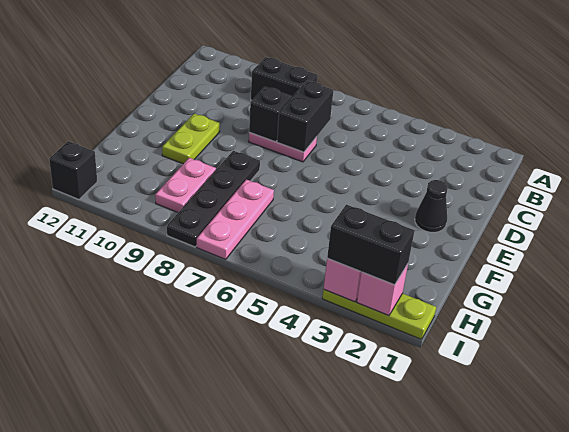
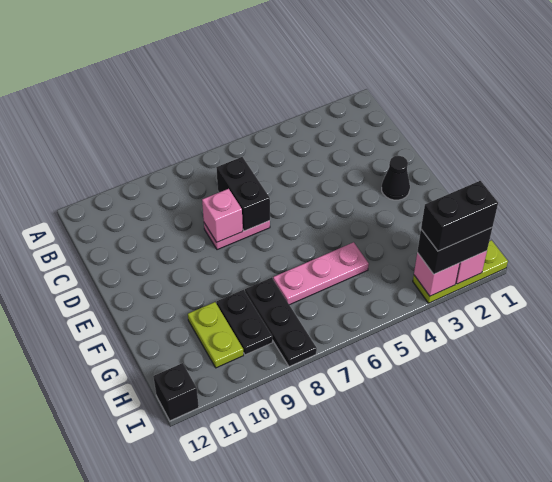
black 1x2 brick [251,57,318,100] -> black 1x2 brick moved to [421,181,498,251]
black 1x1 brick [249,87,291,142] -> pink 1x1 brick [202,189,243,242]
lime 1x2 plate [162,113,220,164] -> lime 1x2 plate moved to [188,302,244,368]
black 1x4 plate [167,151,260,247] -> black 1x3 plate [245,278,317,367]
pink 1x3 plate [197,180,274,259] -> pink 1x3 plate turned to [273,242,369,305]
pink 1x2 plate [155,158,216,212] -> black 1x2 plate [217,290,272,355]

